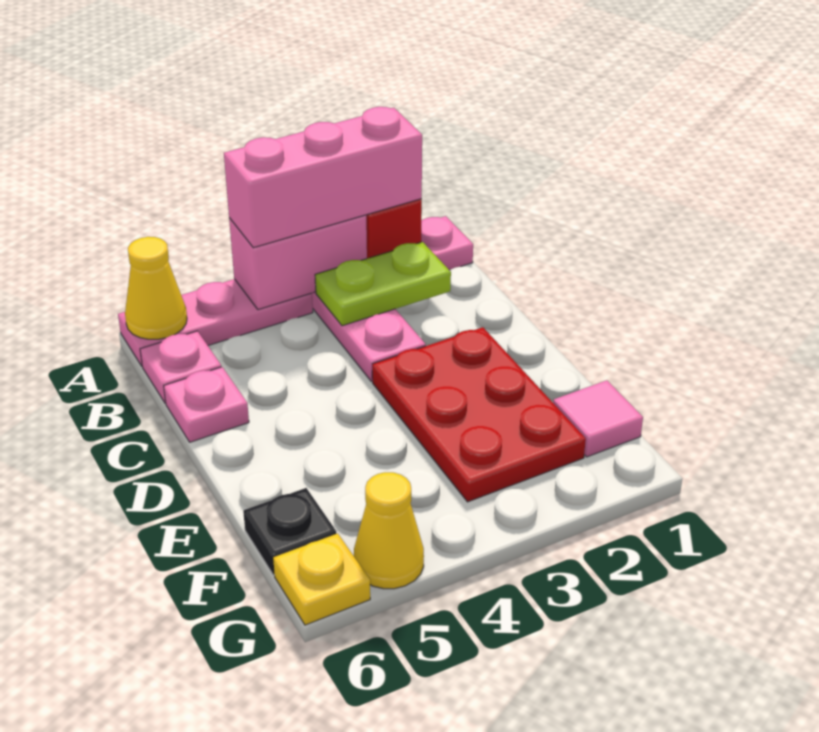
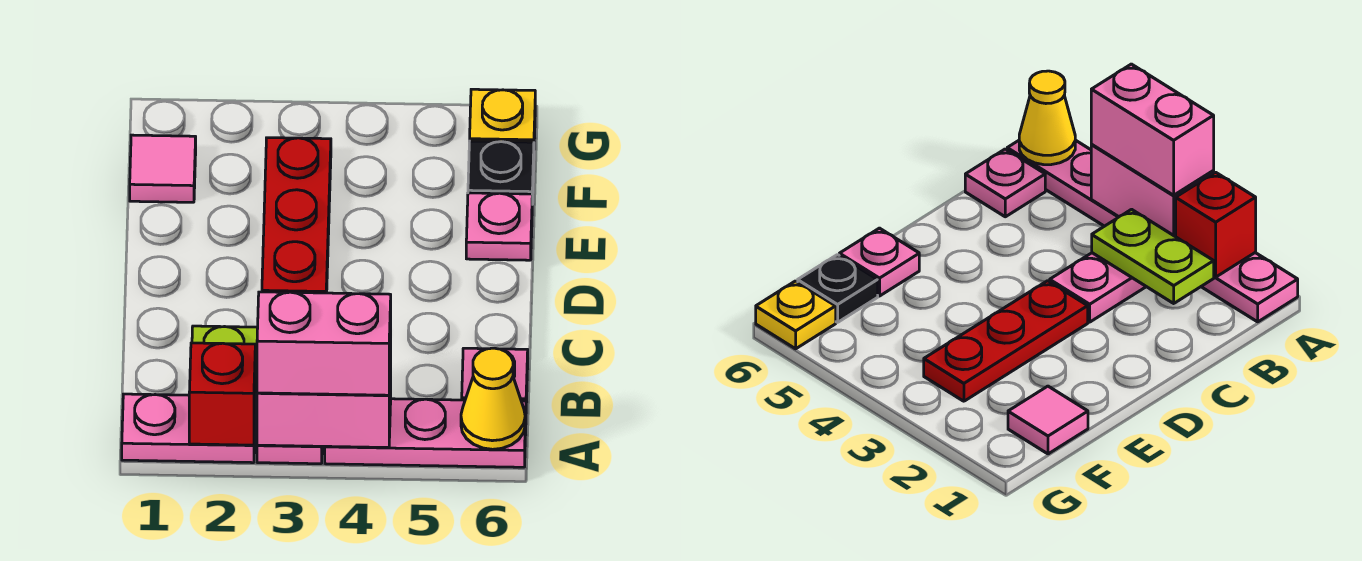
pink 1x3 brick [224,107,422,248] -> pink 1x2 brick [257,292,391,395]
pink 1x1 plate [164,367,249,442] -> pink 1x1 plate moved to [466,193,532,260]
red 2x3 plate [372,327,586,502] -> red 1x3 plate [262,138,331,293]
yellow 1x1 cone [354,472,424,589] -> none

